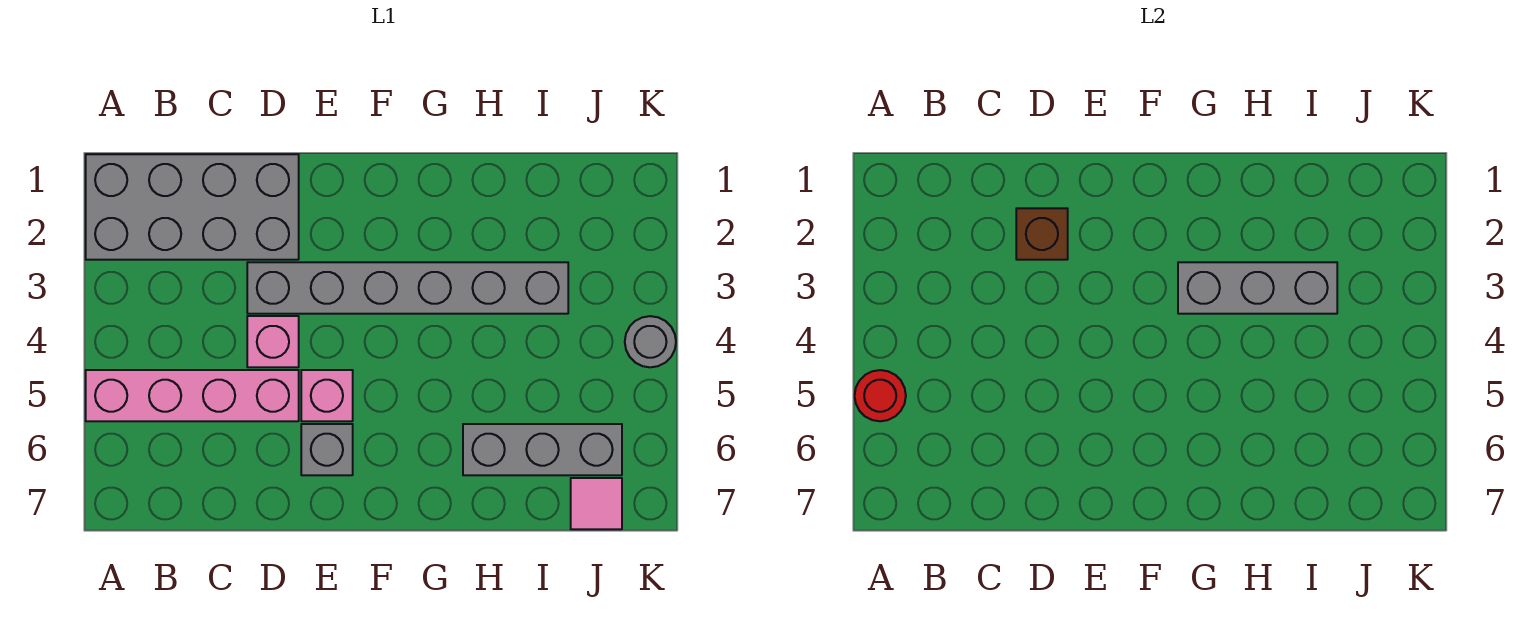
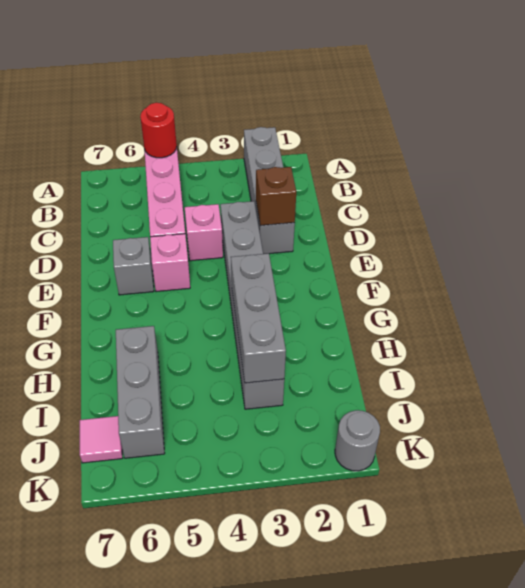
grey 2x4 brick [86,154,299,260] -> grey 1x4 brick [244,127,295,254]
grey 1x1 round brick [625,316,676,367] -> grey 1x1 round brick moved to [335,410,380,471]

